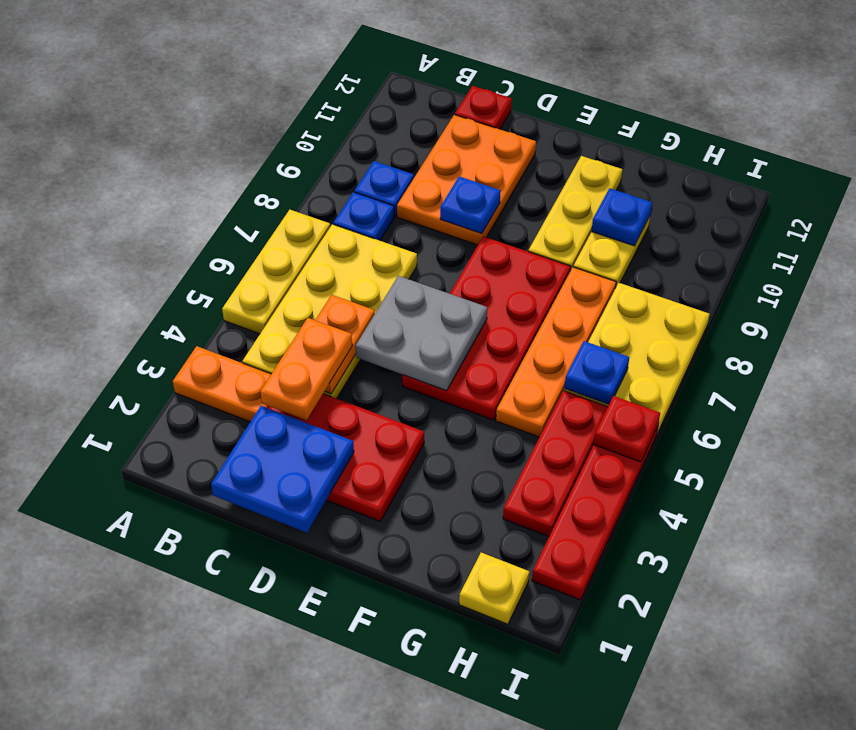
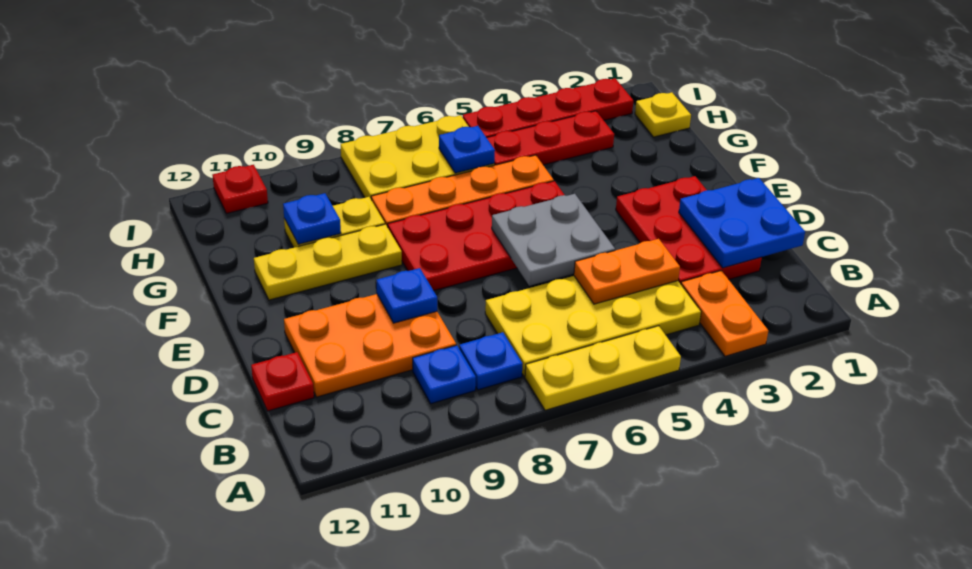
orange 1x2 plate [260,318,352,420] -> none
red 1x1 plate [594,396,660,462] -> red 1x1 plate moved to [212,165,268,214]

